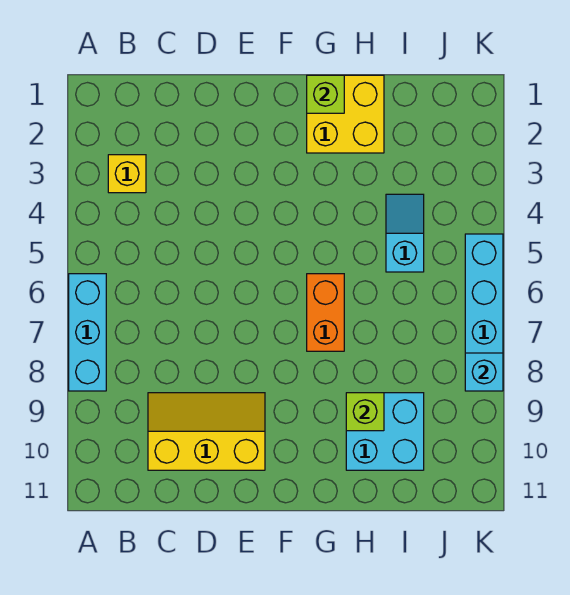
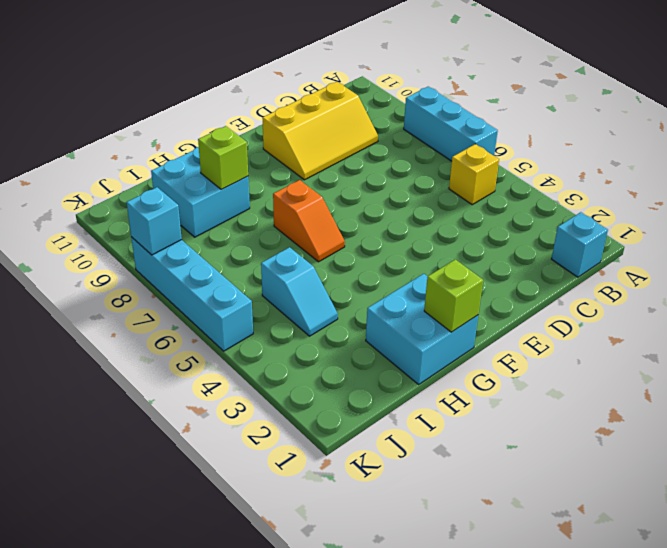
none -> cyan 1x1 brick [552,212,608,277]
yellow 1x1 brick [108,155,146,193] -> yellow 1x1 brick moved to [449,144,499,204]
yellow 2x2 brick [307,75,384,153] -> cyan 2x2 brick [366,274,478,384]
orange 1x2 brick [307,274,344,351] -> orange 1x2 slope [273,180,345,262]

